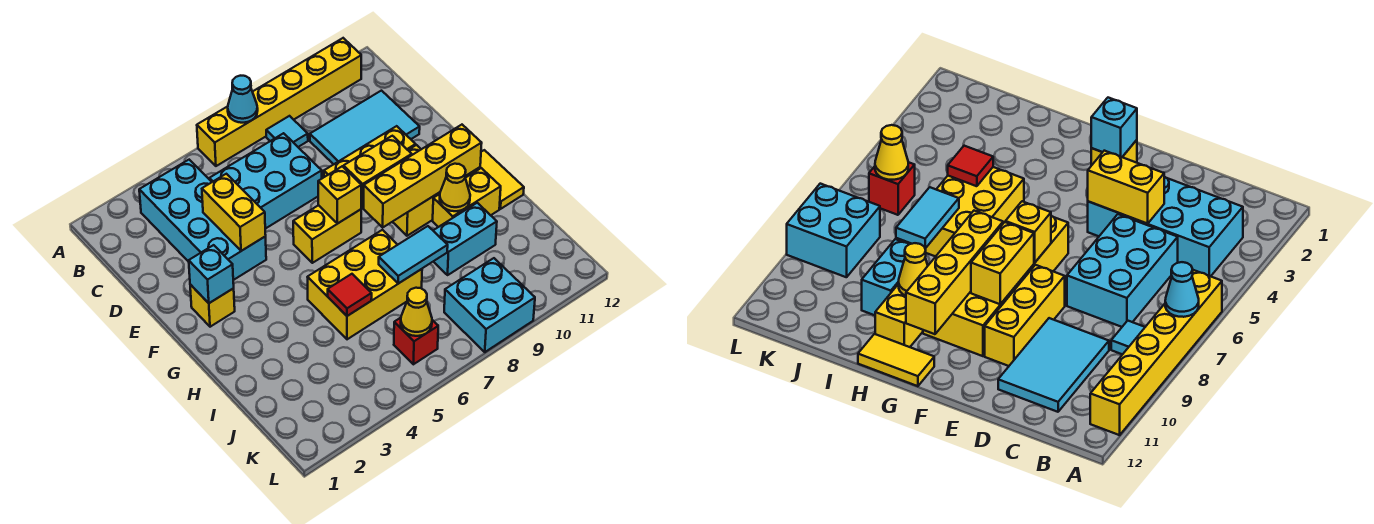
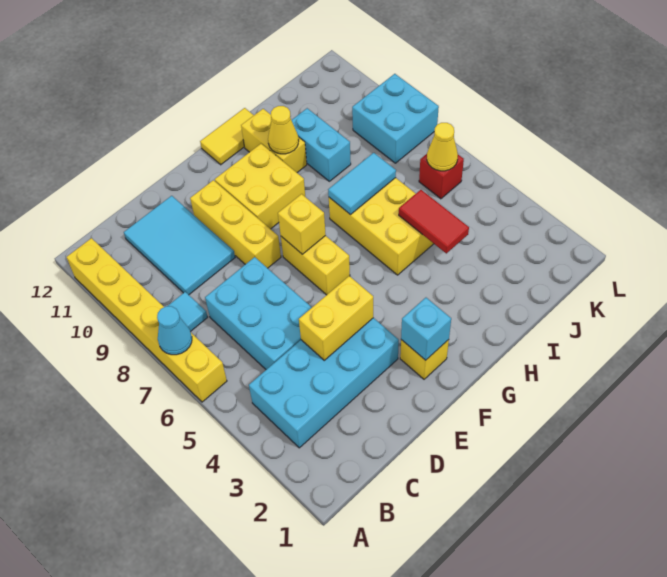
yellow 1x2 brick [344,136,412,208] -> none
yellow 1x4 brick [363,125,482,227] -> none
red 1x1 tile [328,274,372,316] -> red 1x2 tile [399,190,469,253]
cyan 1x2 tile [379,226,448,284] -> cyan 1x2 tile turned to [328,153,396,215]

